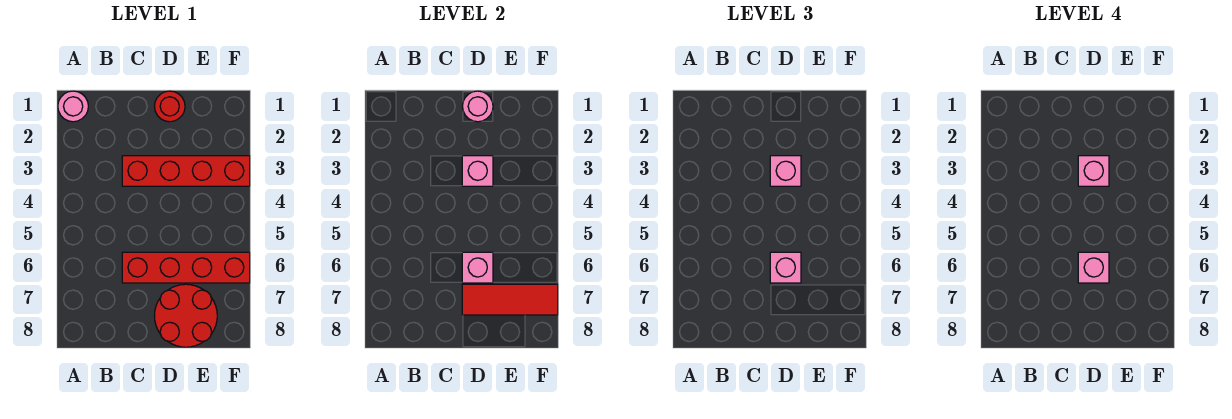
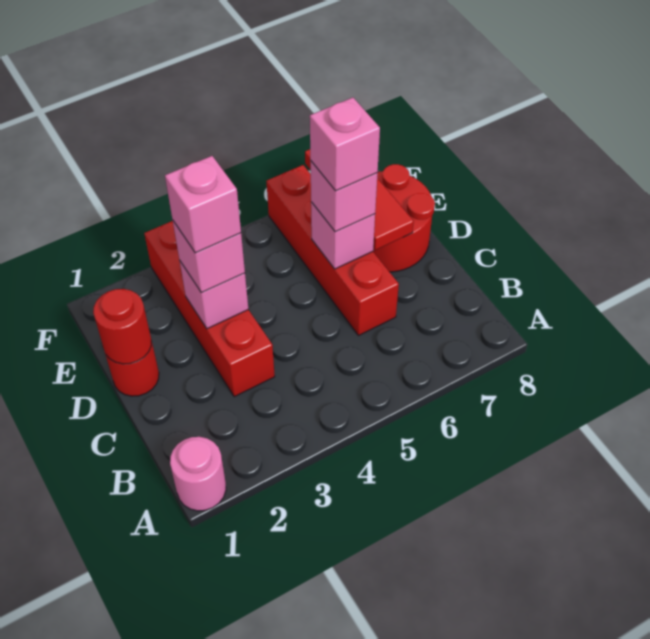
pink 1x1 round brick [462,91,493,122] -> red 1x1 round brick [93,289,151,364]

